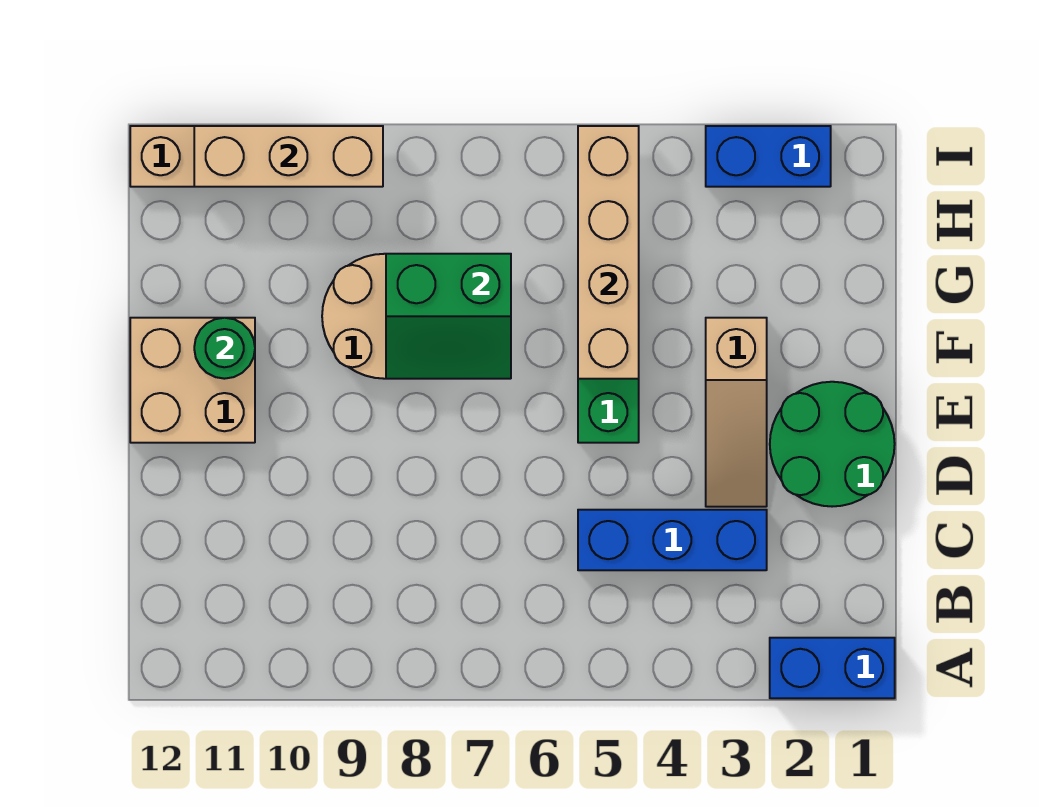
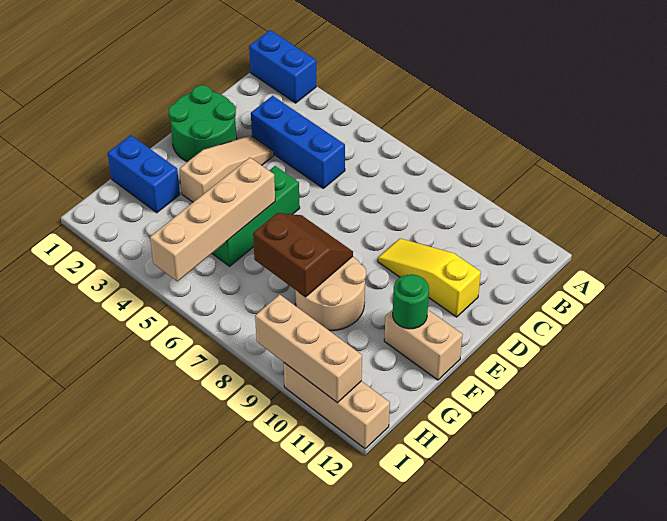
none -> yellow 1x3 slope [378,238,481,317]
tan 2x2 brick [130,318,255,443] -> tan 1x2 brick [384,310,463,380]
green 2x2 slope [386,254,511,379] -> brown 2x2 slope [253,213,353,297]
blue 1x2 brick [706,126,831,187] -> blue 1x2 brick moved to [108,135,180,213]

